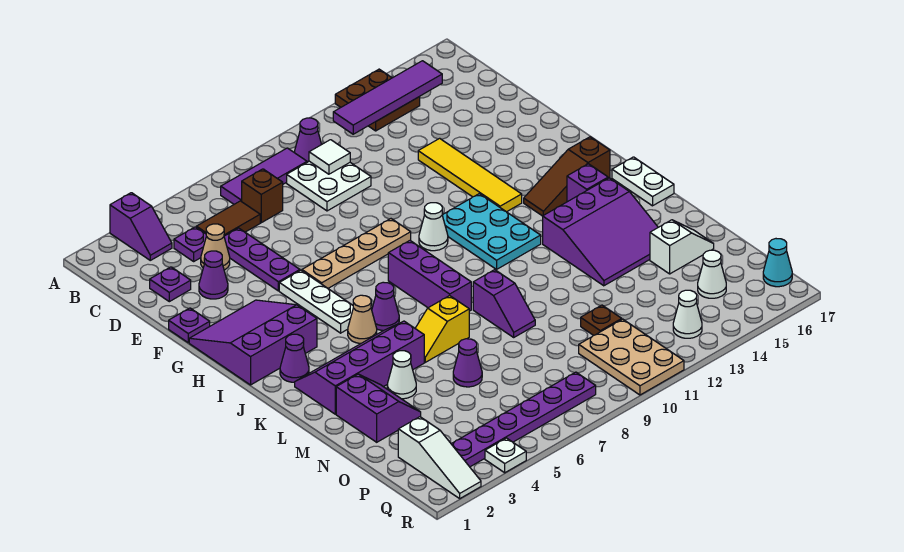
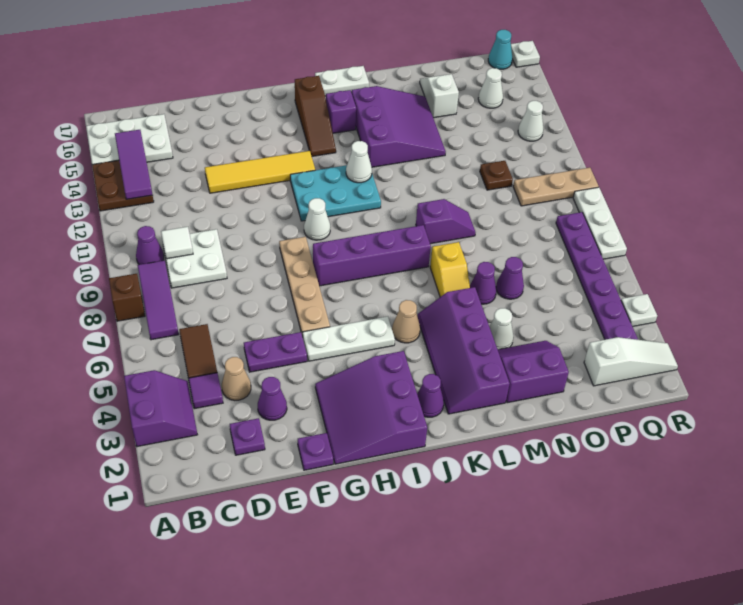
purple 1x2 slope [110,193,172,260] -> purple 2x2 slope [124,370,197,447]
none -> white 2x3 plate [86,114,173,164]
purple 1x4 tile [333,61,442,134] -> purple 1x3 tile [115,130,152,199]
purple 1x1 plate [174,227,206,261] -> purple 1x1 tile [189,373,223,409]
brown 1x1 brick [242,169,283,223] -> brown 1x1 brick moved to [109,274,145,321]
purple 1x3 plate [224,228,300,291] -> purple 1x2 plate [244,332,307,372]
purple 1x3 brick [388,241,471,311] -> purple 1x4 brick [313,225,431,286]
purple 1x1 cone [372,282,399,331] -> purple 1x1 cone moved to [470,262,496,304]
none -> white 1x1 cone [346,141,372,183]
tan 2x3 plate [579,319,684,395] -> tan 1x3 plate [513,168,599,206]
none -> white 1x3 plate [573,187,627,259]
none -> white 1x1 plate [511,41,540,67]

